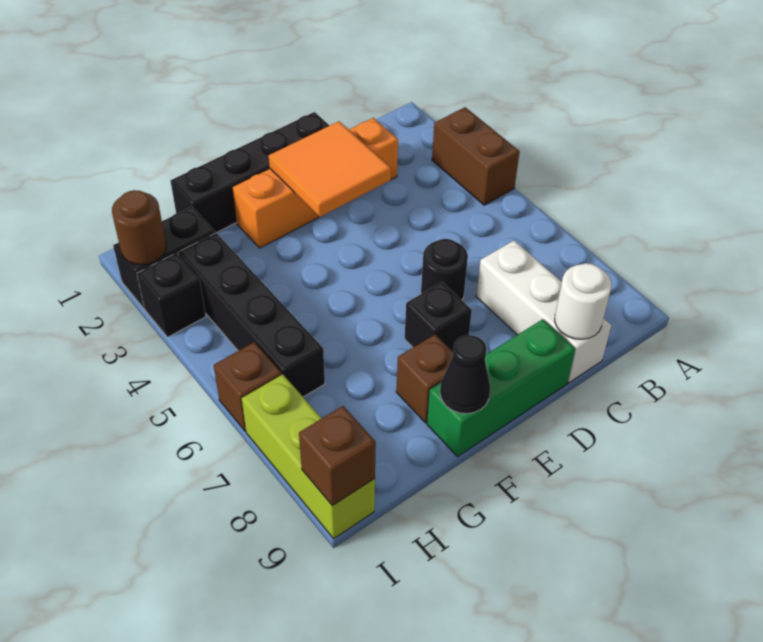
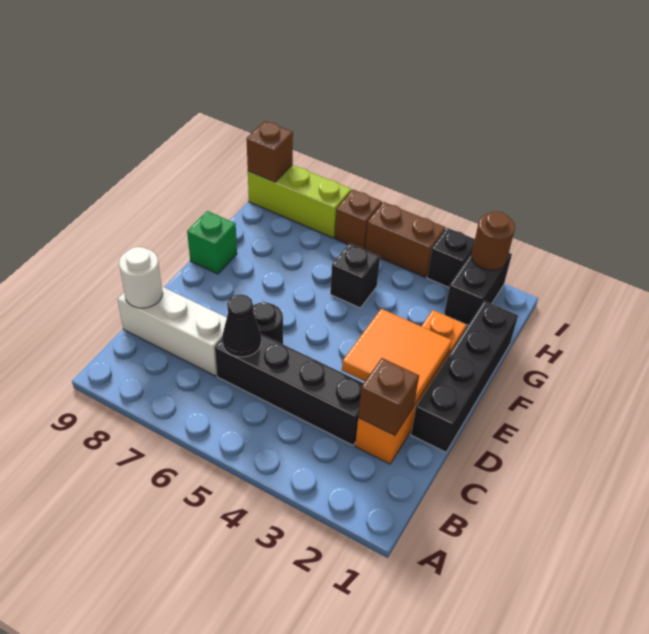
brown 1x2 brick [432,107,520,205] -> brown 1x2 brick moved to [365,202,445,277]
green 1x3 brick [427,319,575,457] -> green 1x1 brick [187,211,237,274]
black 1x1 brick [405,282,472,351] -> black 1x1 brick moved to [330,243,380,308]
brown 1x1 brick [396,334,453,423] -> brown 1x1 brick moved to [358,358,419,436]
black 1x1 cone [440,335,490,414] -> black 1x1 cone moved to [222,294,261,357]
black 1x4 brick [178,233,325,397] -> black 1x4 brick moved to [215,334,364,445]

